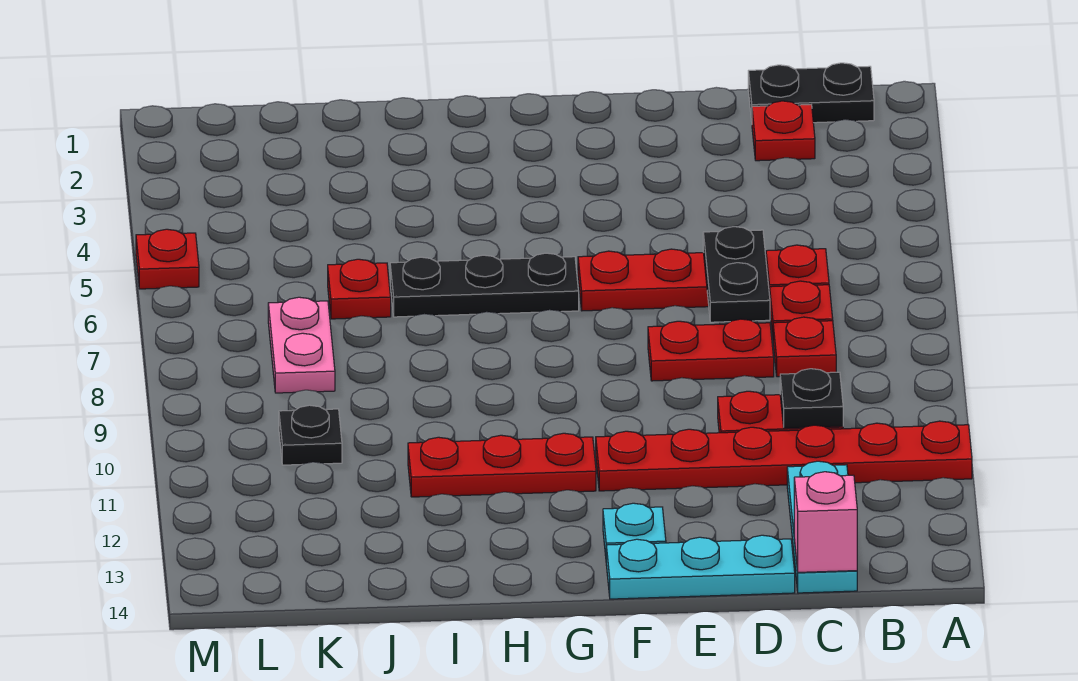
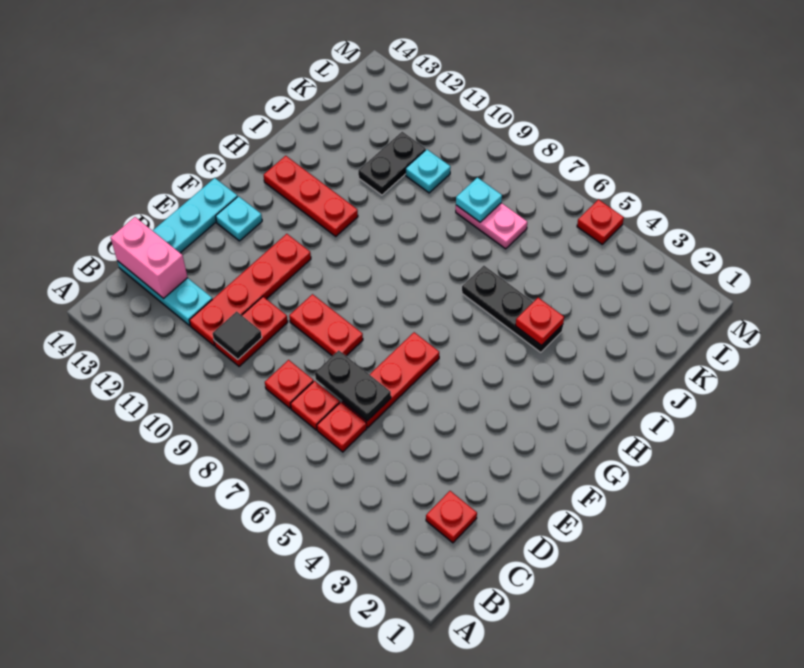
red 1x6 plate [596,421,972,491] -> red 1x4 plate [189,234,311,346]
black 1x2 plate [748,63,874,123] -> black 1x2 plate moved to [358,132,426,195]
black 1x1 plate [780,369,843,428] -> black 1x1 tile [213,311,262,359]
pink 1x1 brick [794,472,857,572] -> pink 1x2 brick [111,217,188,299]
red 1x2 plate [648,319,774,381] -> red 1x2 plate turned to [289,294,363,356]
black 1x3 plate [390,253,579,317] -> black 1x3 plate turned to [462,266,563,352]
red 1x3 plate [408,433,596,497] -> red 1x3 plate turned to [264,156,358,236]
red 1x1 plate [328,259,391,319] -> red 1x1 plate moved to [516,298,564,346]
none -> cyan 1x1 plate [456,178,502,222]
black 1x1 plate [279,405,342,465] -> cyan 1x1 plate [406,149,451,193]

